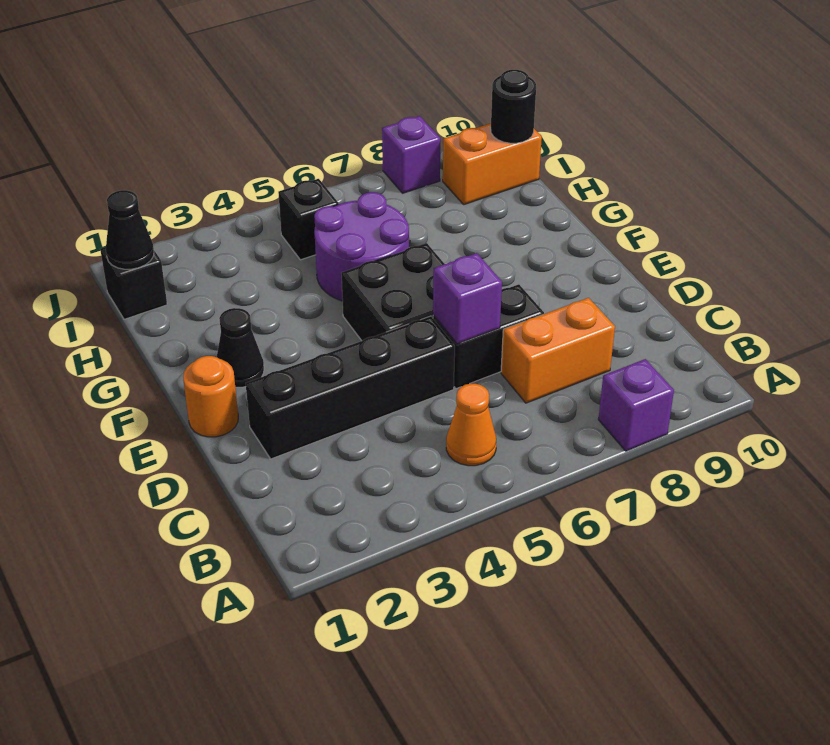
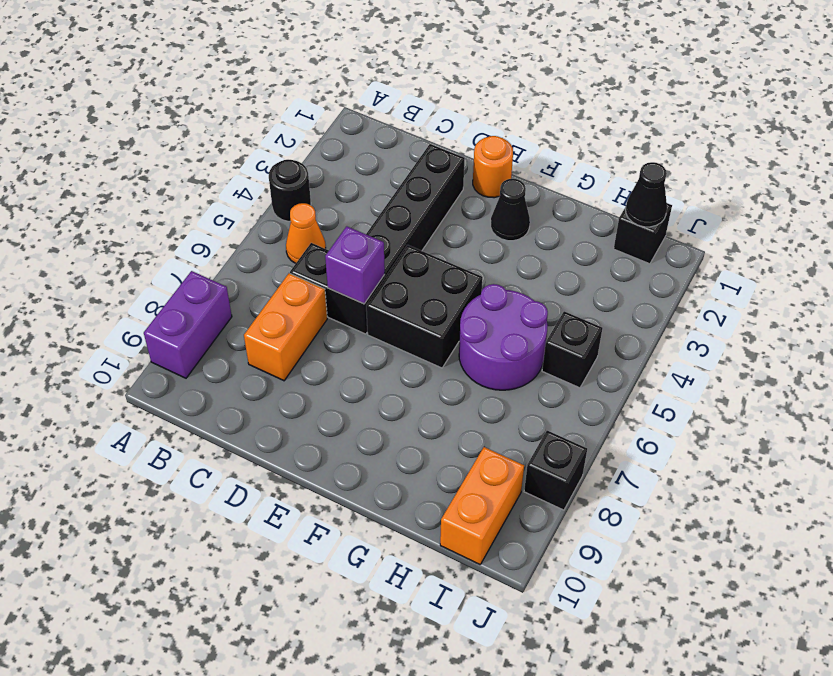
purple 1x1 brick [598,359,674,451] -> purple 1x2 brick [144,271,232,378]
black 1x2 brick [433,284,544,389] -> black 1x2 brick turned to [290,243,385,334]
black 1x1 round brick [491,70,536,143] -> black 1x1 round brick moved to [269,160,311,221]
purple 1x1 brick [382,116,440,193] -> black 1x1 brick [524,431,587,510]

